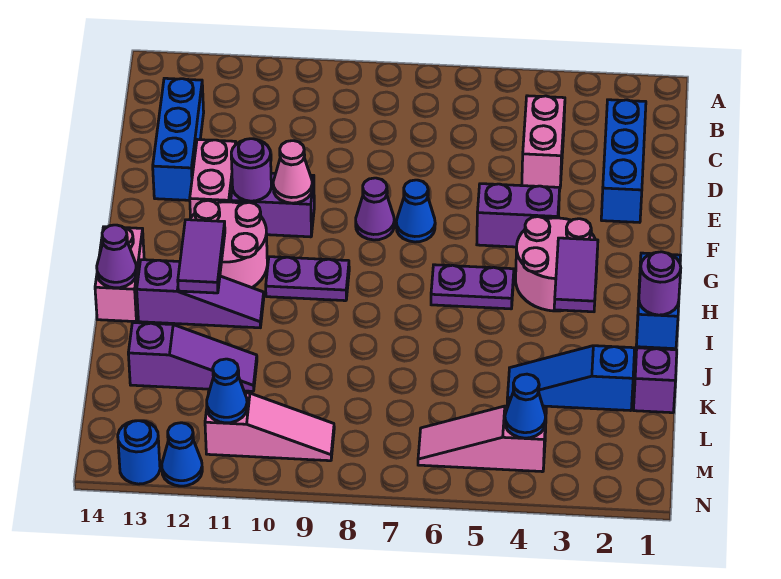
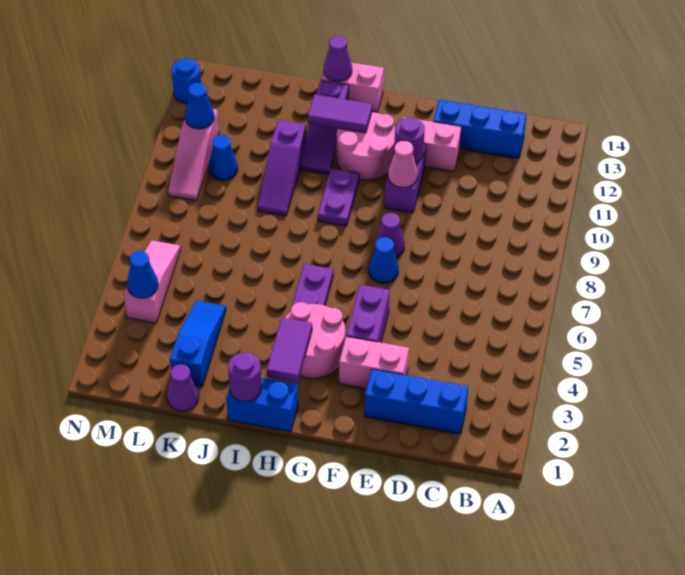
pink 1x2 brick [522,96,565,188] -> pink 1x2 brick moved to [339,337,409,389]
purple 1x2 tile [554,238,598,312] -> purple 1x2 tile turned to [267,318,312,382]
purple 1x1 brick [634,348,677,413] -> purple 1x1 cone [167,364,199,411]
purple 1x3 slope [128,323,257,391] -> purple 1x3 slope moved to [258,120,306,216]
blue 1x1 cone [162,423,202,486] -> blue 1x1 cone moved to [209,135,238,180]

